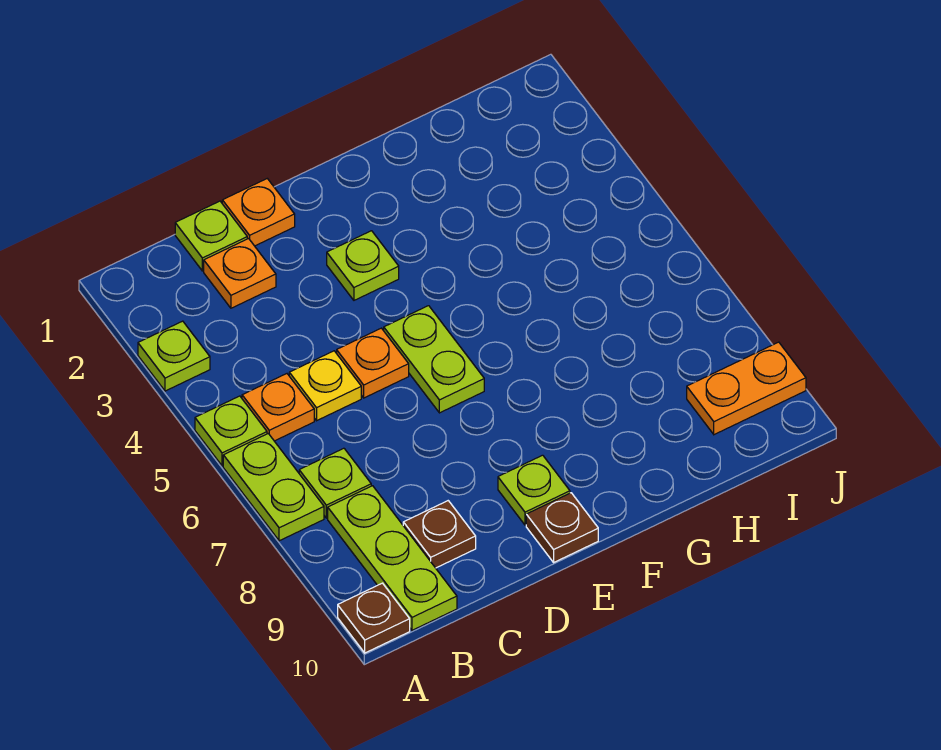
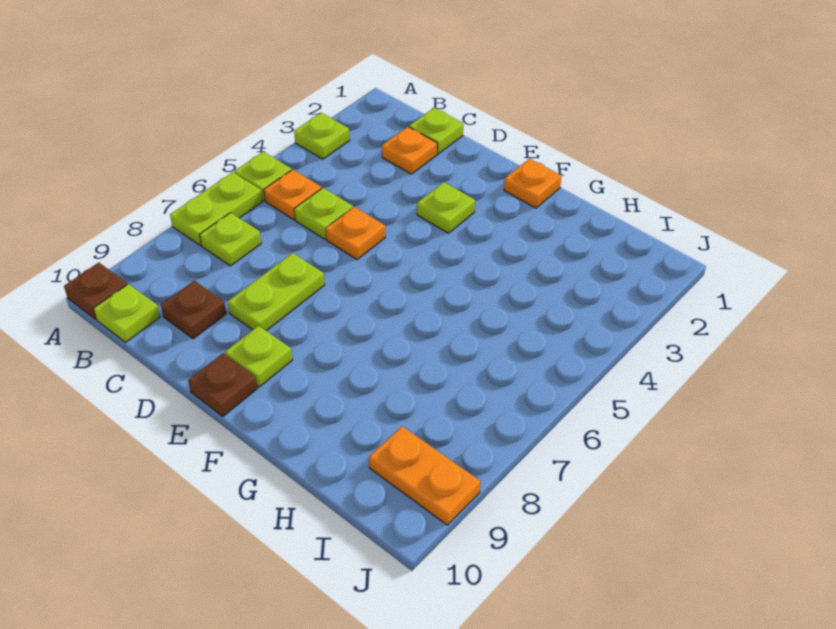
lime 1x3 plate [328,486,457,630] -> lime 1x1 plate [93,284,160,342]
yellow 1x1 plate [289,351,361,421] -> lime 1x1 plate [294,188,353,239]
orange 1x1 plate [222,179,295,246] -> orange 1x1 plate moved to [504,159,562,208]
lime 1x2 plate [384,306,484,413] -> lime 1x2 plate moved to [228,253,325,331]

